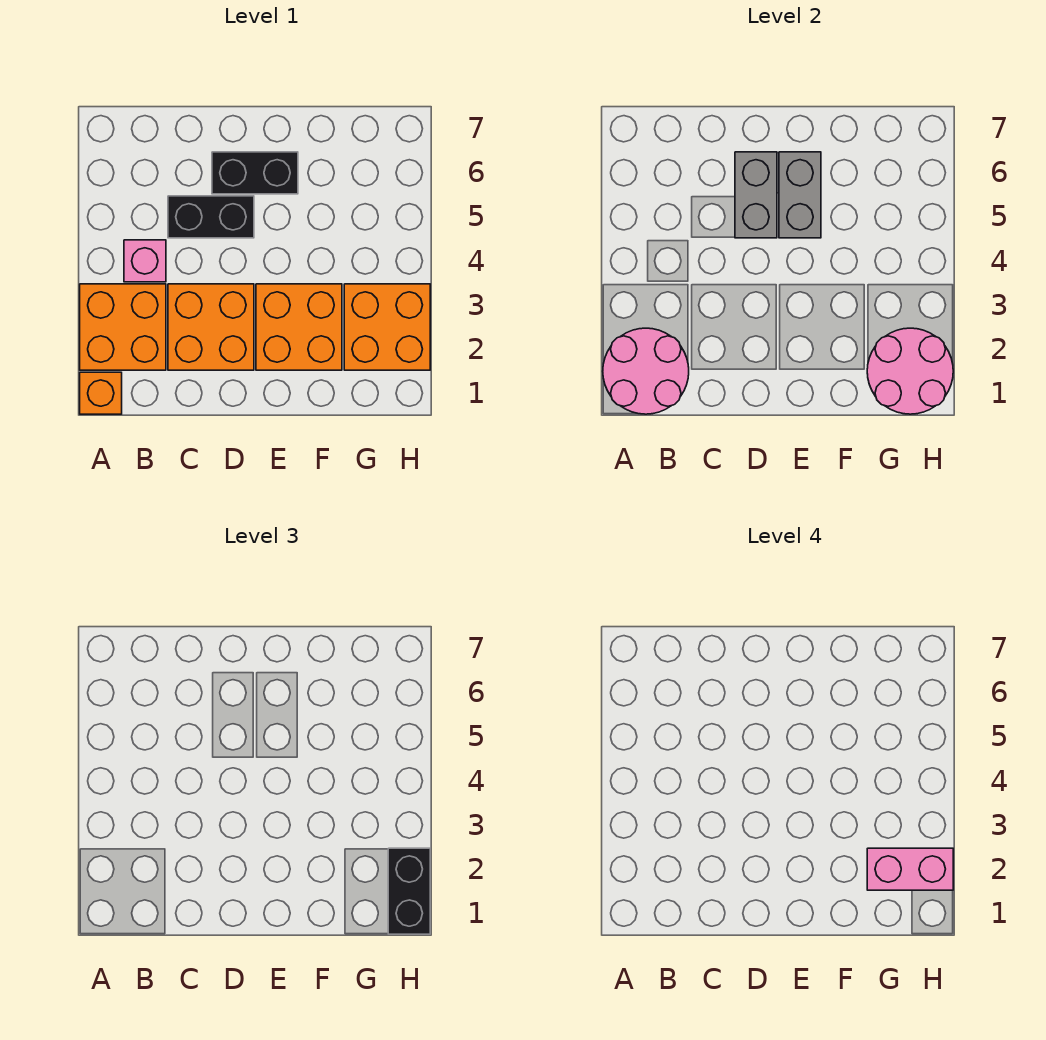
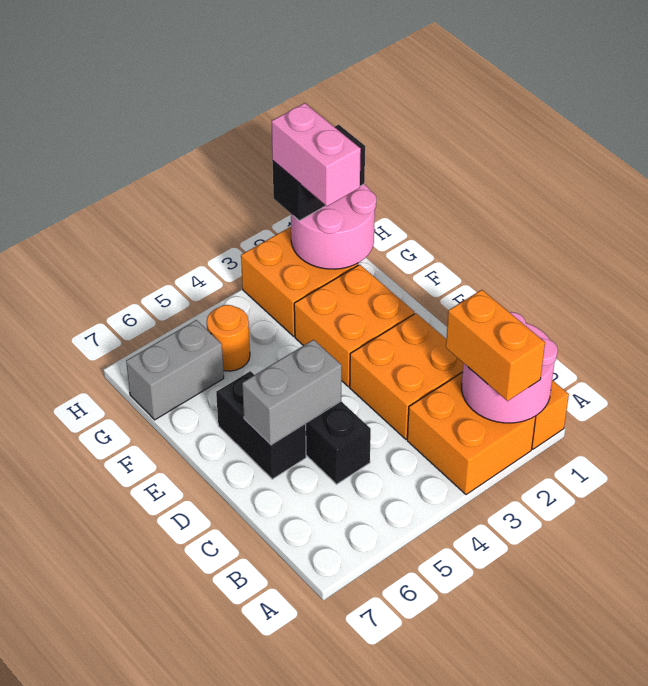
none -> orange 1x2 brick [446,290,545,401]
pink 1x1 brick [124,240,166,282] -> none
grey 1x2 brick [779,152,821,238] -> grey 1x2 brick moved to [126,320,224,420]
none -> orange 1x1 round brick [207,305,250,371]

